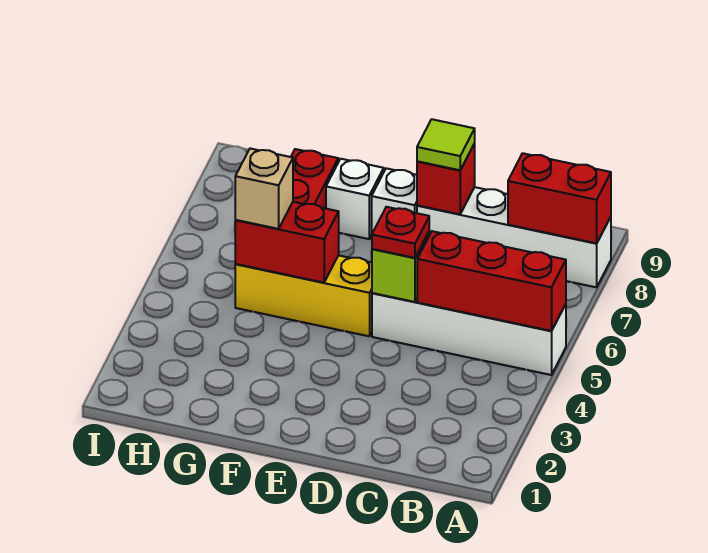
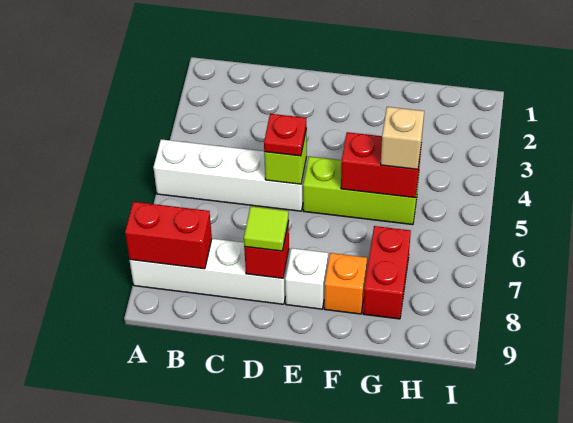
red 1x3 brick [417,231,566,331] -> none
yellow 1x3 brick [235,255,372,336] -> lime 1x3 brick [303,157,419,225]
white 1x1 brick [326,159,384,239] -> orange 1x1 brick [324,253,367,314]

